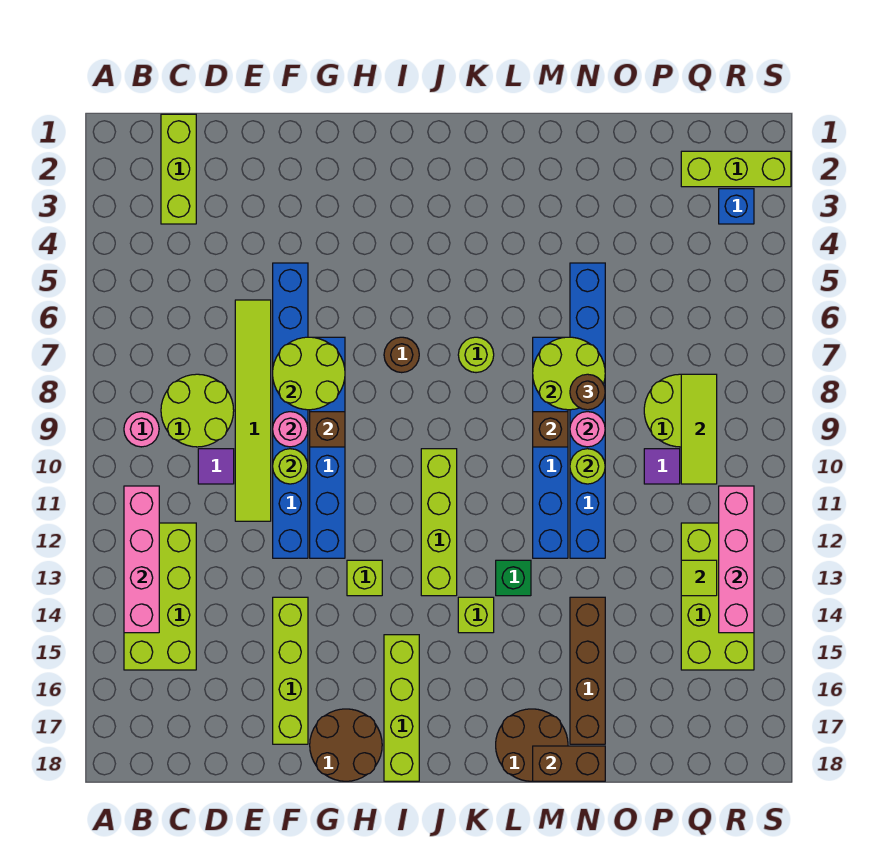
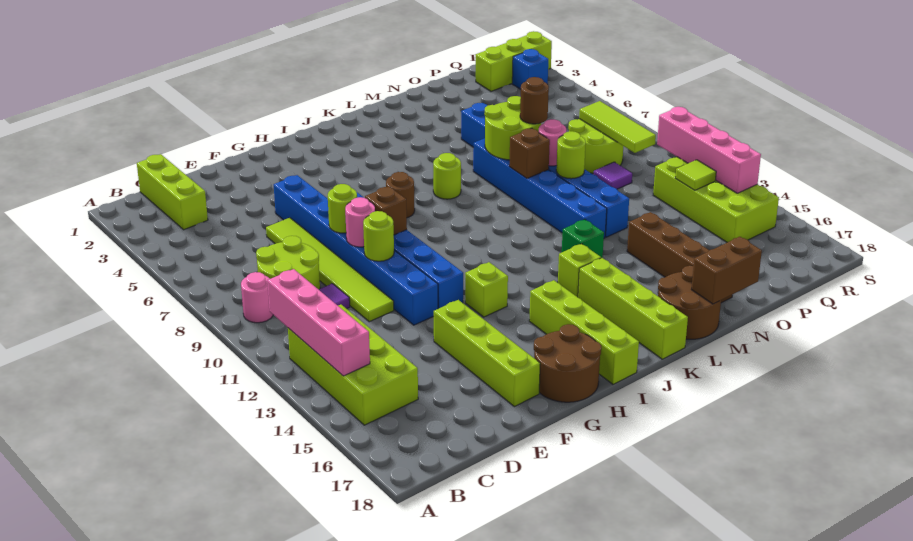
lime 2x2 round brick [273,337,345,410] -> lime 1x1 round brick [328,184,357,233]
lime 1x4 brick [421,449,457,596] -> lime 1x4 brick moved to [578,258,688,359]

